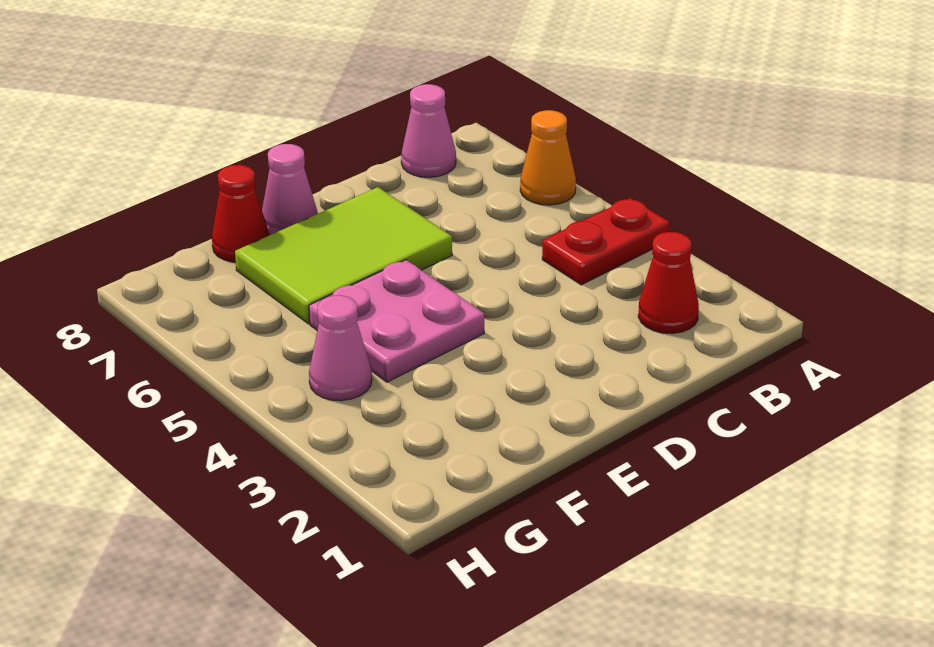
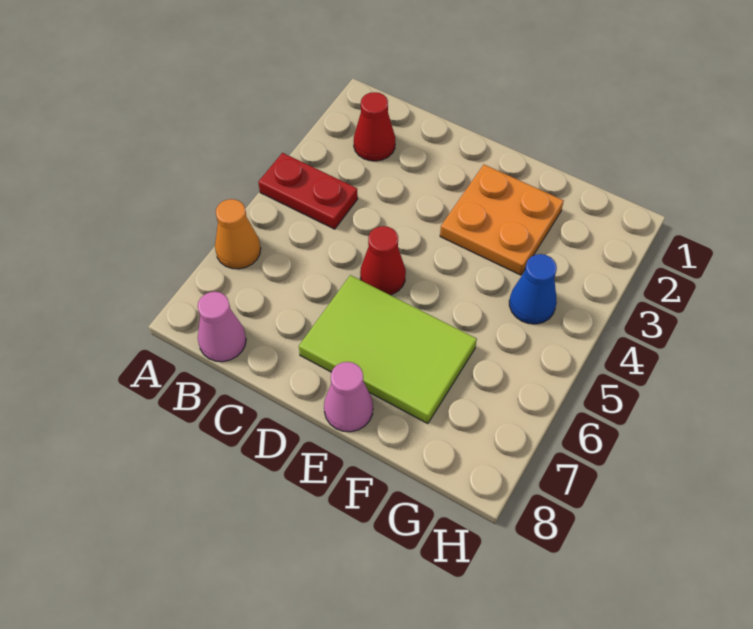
none -> orange 2x2 plate [440,165,564,275]
pink 2x2 plate [309,260,484,382] -> none
red 1x1 cone [212,165,270,262] -> red 1x1 cone moved to [360,226,406,295]
pink 1x1 cone [309,295,372,401] -> blue 1x1 cone [509,254,557,324]

